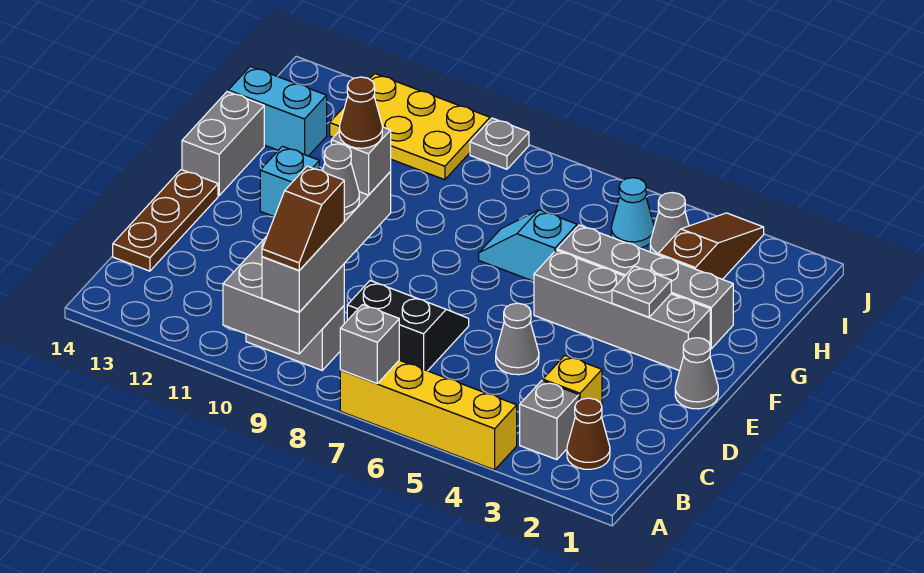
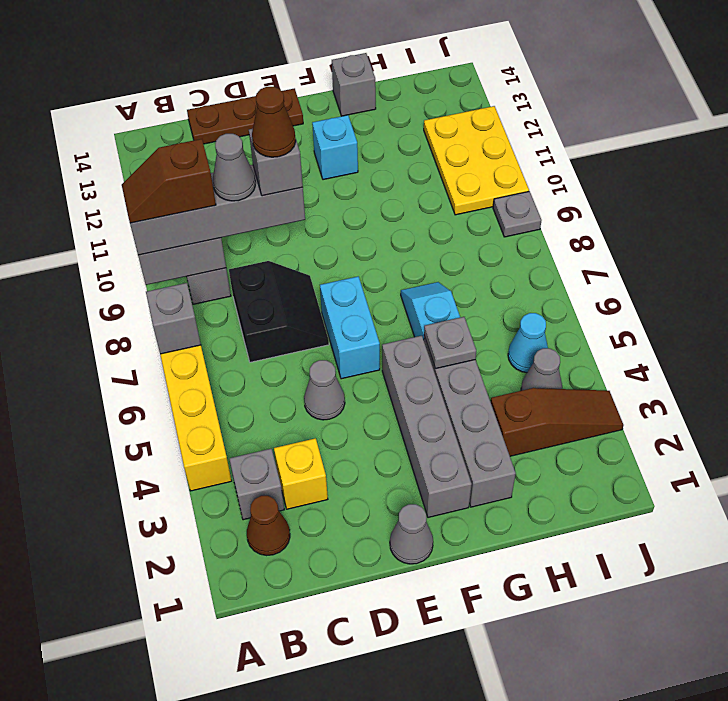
grey 1x1 plate [612,266,671,317] -> grey 1x1 plate moved to [424,317,476,369]
grey 1x2 brick [182,91,264,196] -> grey 1x1 brick [332,53,376,116]
cyan 1x2 brick [228,66,327,156] -> cyan 1x2 brick moved to [320,276,380,379]

